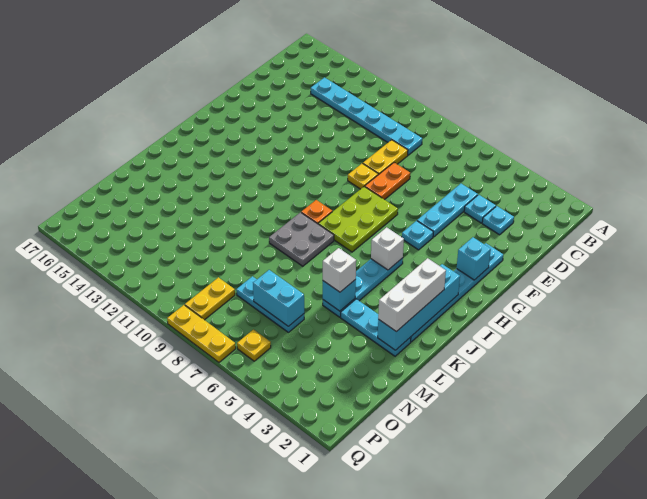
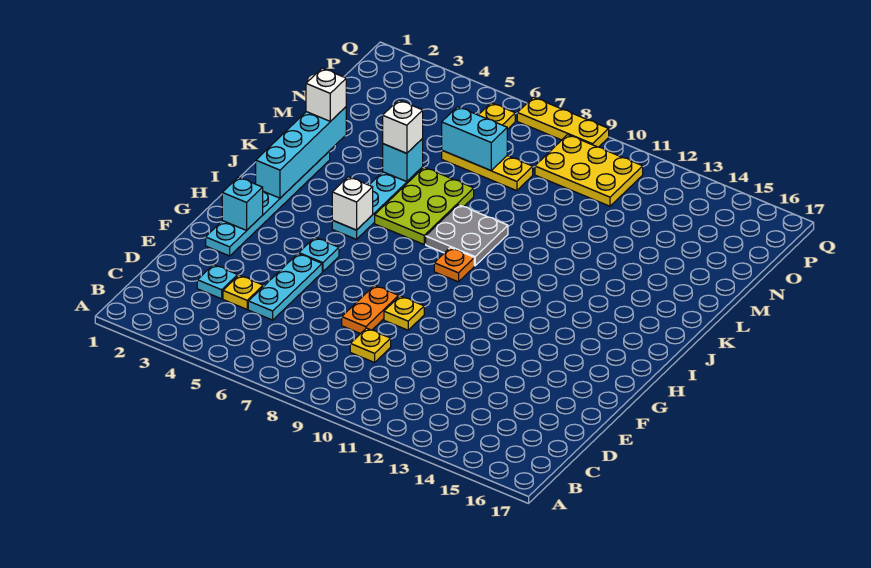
cyan 1x6 plate [311,78,422,155] -> none
cyan 1x1 plate [464,195,496,223] -> yellow 1x1 plate [223,275,263,309]
yellow 1x2 plate [363,140,408,175] -> yellow 1x1 plate [350,328,391,362]
lime 2x3 plate [318,187,398,252] -> lime 2x3 plate moved to [375,167,474,244]
white 1x3 brick [378,258,446,332] -> white 1x1 brick [306,68,346,121]
cyan 1x3 plate [341,299,411,356] -> none
cyan 1x3 plate [236,276,304,332] -> yellow 1x3 plate [442,151,533,191]
yellow 1x2 plate [185,277,235,320] -> yellow 2x3 plate [535,135,643,206]

